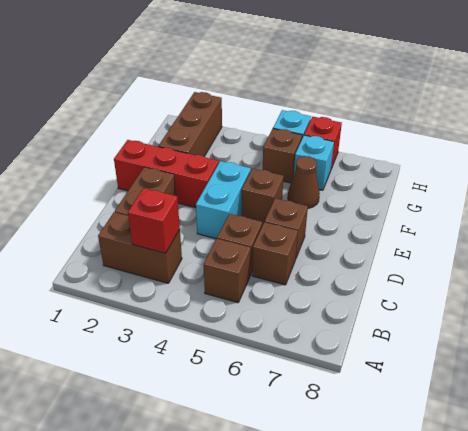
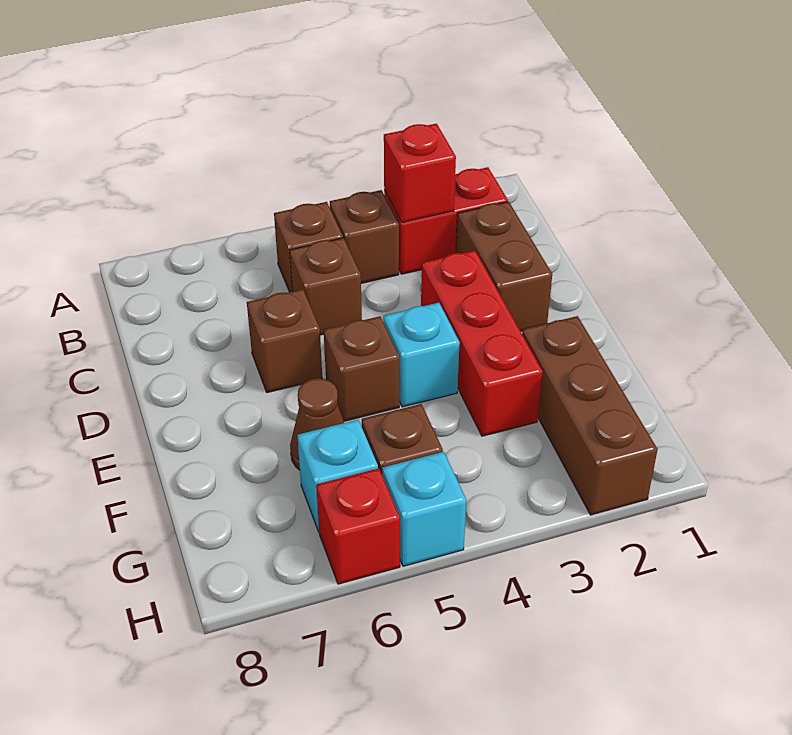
brown 1x2 brick [98,212,182,283] -> red 1x2 brick [384,167,508,274]
brown 1x1 brick [252,222,298,285] -> brown 1x1 brick moved to [330,190,399,283]
cyan 1x2 brick [196,161,251,239] -> cyan 1x1 brick [383,303,460,407]
red 1x3 brick [114,140,219,208] -> red 1x3 brick turned to [421,250,543,436]

